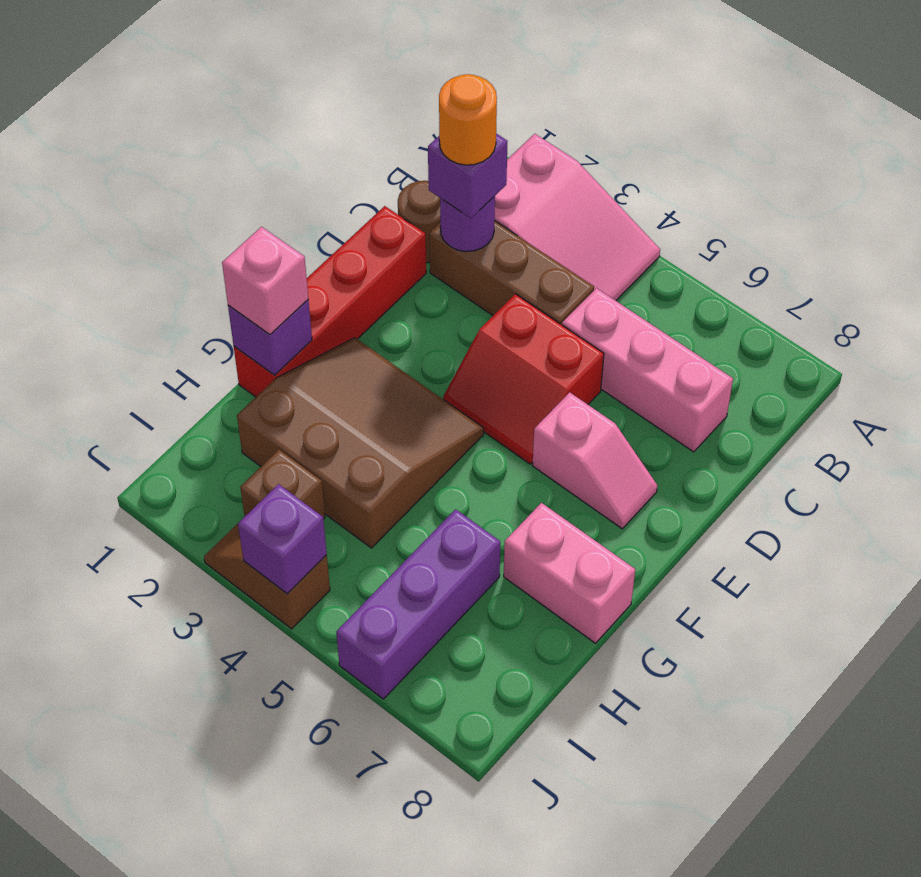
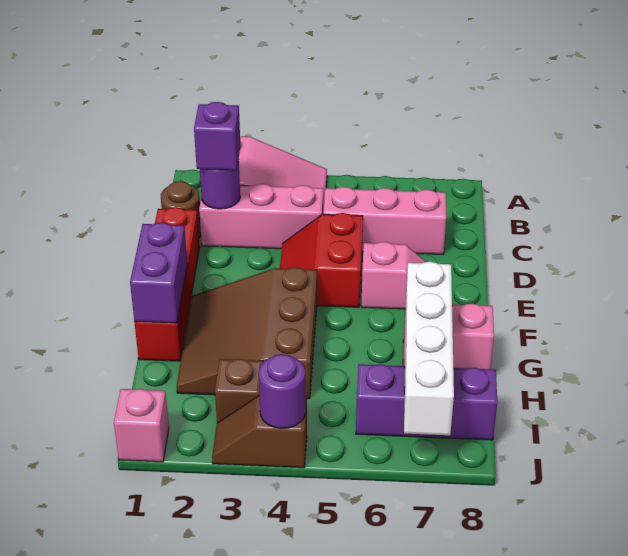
brown 1x3 brick [429,221,594,325] -> pink 1x3 brick [199,184,323,249]
orange 1x1 round brick [439,74,497,165] -> none
red 2x2 slope [443,294,604,464] -> red 2x2 slope turned to [280,213,363,307]
brown 3x3 slope [237,338,484,548] -> brown 3x3 slope turned to [176,267,317,399]
purple 1x1 brick [228,300,312,375] -> purple 1x2 brick [130,222,187,323]
pink 1x1 brick [222,227,308,334] -> pink 1x1 brick moved to [114,389,169,462]
none -> white 1x4 brick [404,262,454,435]
purple 1x3 brick [336,509,500,699] -> purple 1x3 brick turned to [356,364,497,440]
purple 1x1 brick [238,484,327,594] -> purple 1x1 round brick [259,354,306,429]

